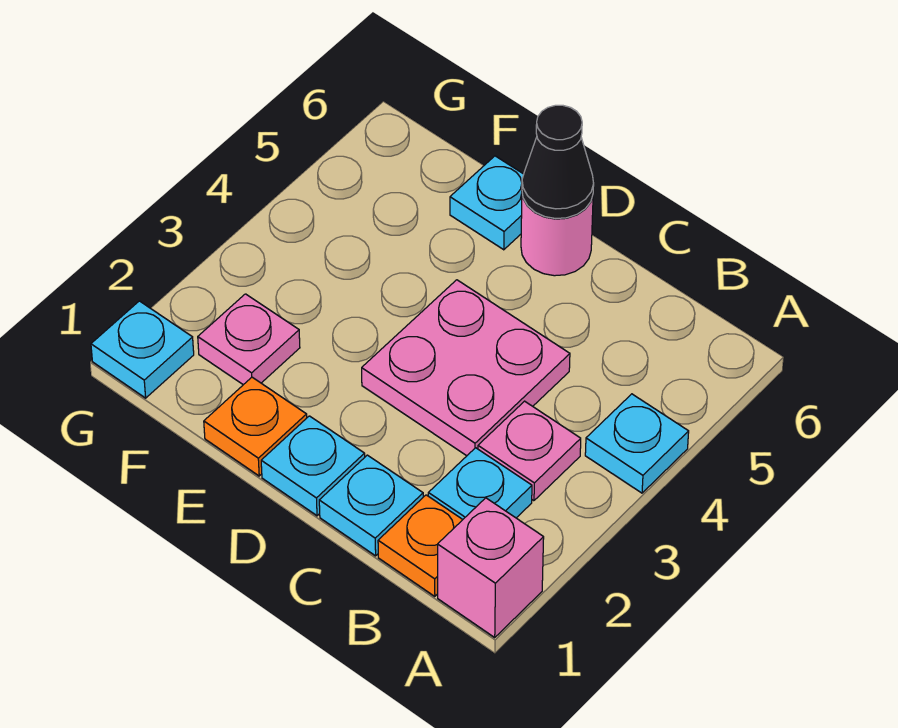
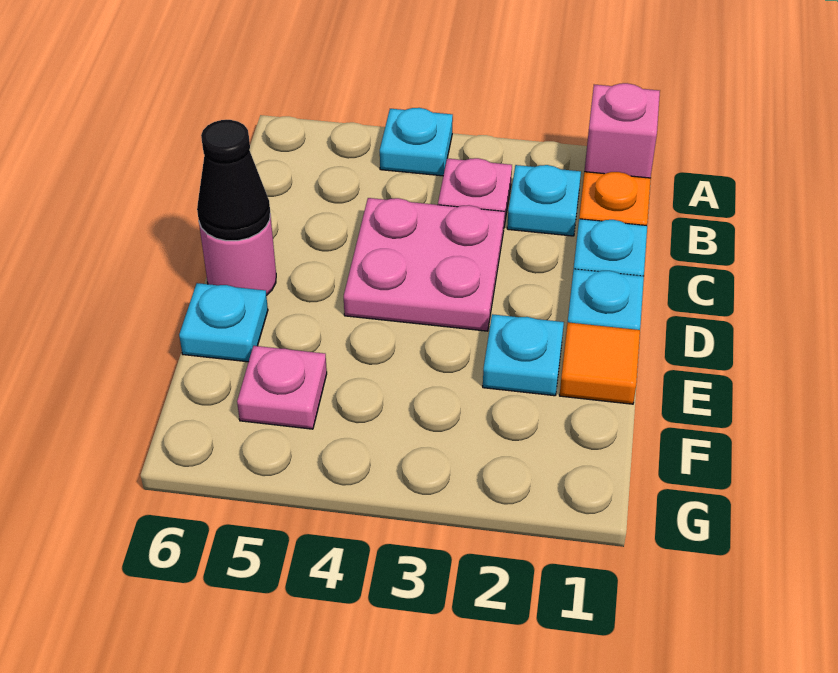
orange 1x1 plate [204,377,307,476] -> orange 1x1 tile [560,322,640,404]
pink 1x1 plate [198,294,300,385] -> pink 1x1 plate moved to [237,346,327,429]
cyan 1x1 plate [91,301,194,398] -> cyan 1x1 plate moved to [483,314,564,396]

